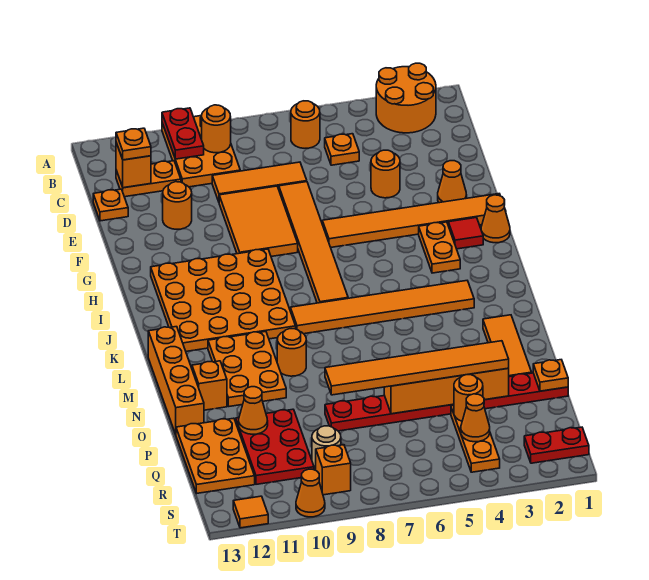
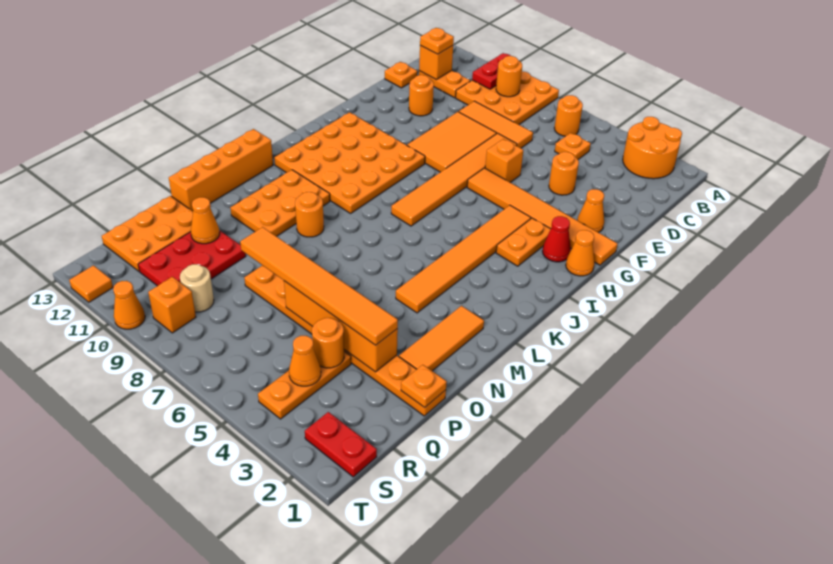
orange 2x3 plate [162,116,240,187] -> orange 3x3 plate [456,72,559,125]
red 1x1 tile [448,218,483,249] -> red 1x1 cone [542,216,571,262]
orange 1x6 tile [290,281,474,334] -> orange 1x6 tile turned to [396,205,531,313]
orange 1x1 brick [192,361,227,410] -> orange 1x1 brick moved to [485,139,523,183]
red 1x8 plate [325,373,568,431] -> orange 1x8 plate [244,265,446,416]

